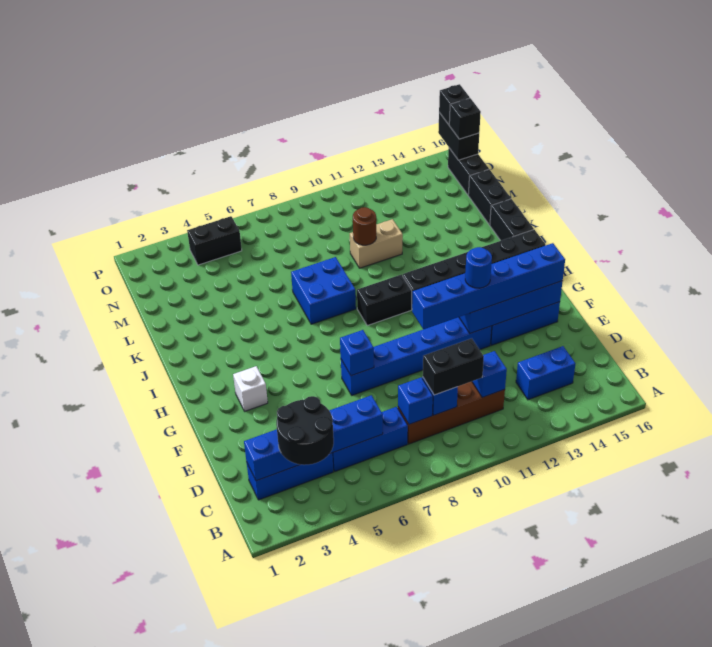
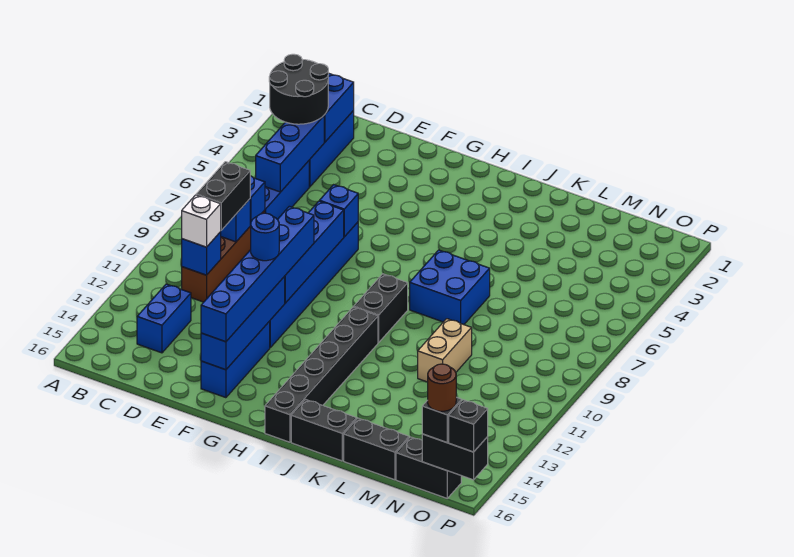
none -> blue 1x4 brick [284,201,344,303]
white 1x1 brick [233,366,268,411] -> white 1x1 brick moved to [182,195,221,247]
brown 1x1 round brick [353,207,376,245] -> brown 1x1 round brick moved to [428,364,456,411]
black 1x2 brick [187,216,242,265] -> none

